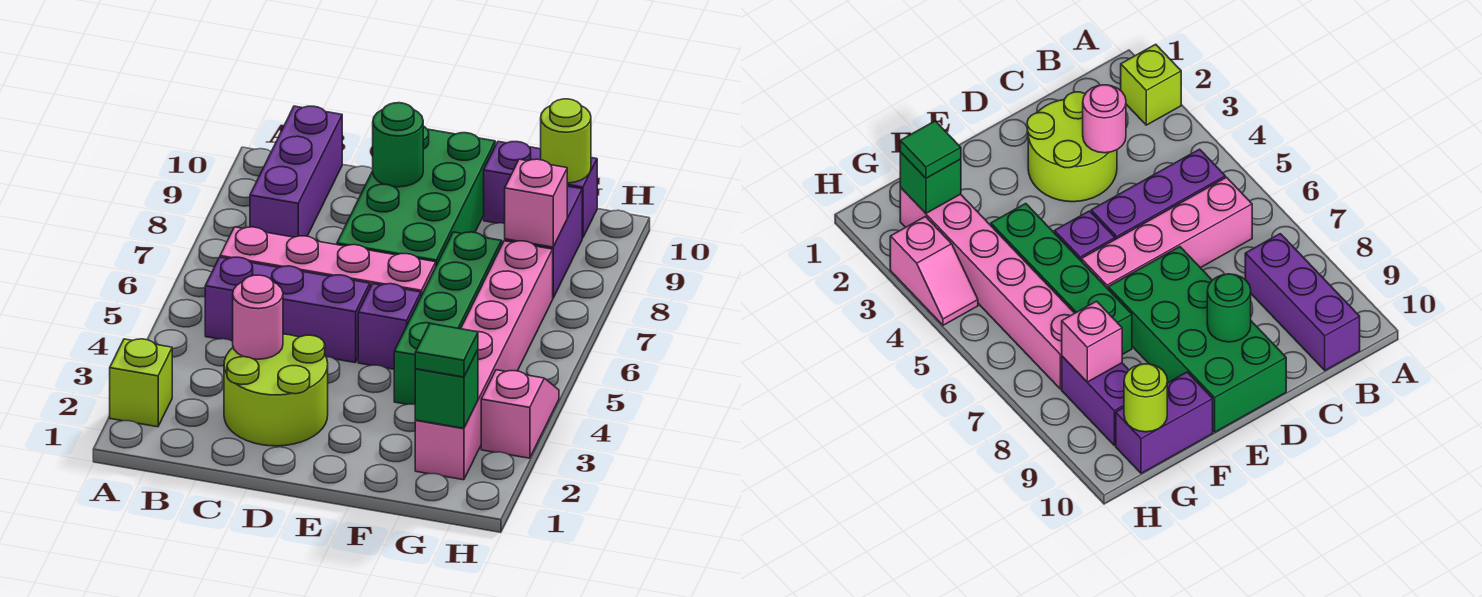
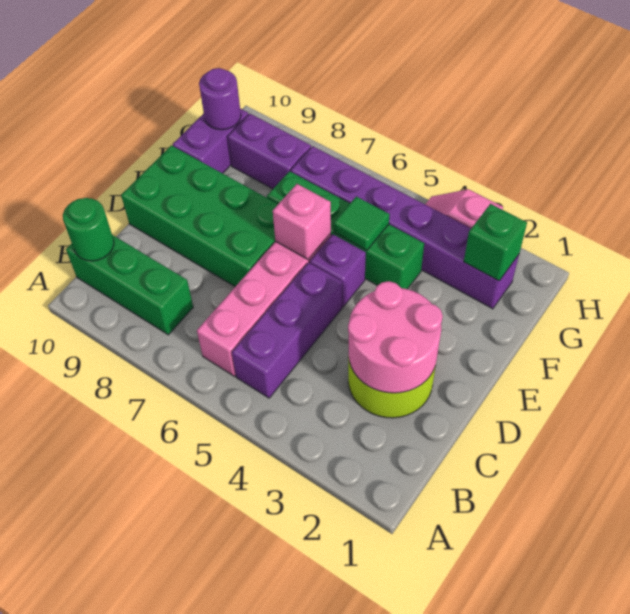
lime 1x1 brick [110,339,172,427] -> none
purple 1x3 brick [250,106,342,237] -> green 1x3 brick [66,235,193,335]
pink 1x1 round brick [233,275,283,359] -> pink 2x2 round brick [348,281,443,393]
green 1x1 round brick [373,103,423,187] -> green 1x1 round brick moved to [63,198,114,261]
pink 1x6 brick [415,241,553,480] -> purple 1x6 brick [291,146,519,309]
green 1x1 tile [415,324,478,377] -> green 1x1 tile moved to [334,196,390,250]
pink 1x1 brick [505,159,567,247] -> pink 1x1 brick moved to [273,184,331,259]
lime 1x1 round brick [541,99,591,183] -> purple 1x1 round brick [199,68,241,130]

